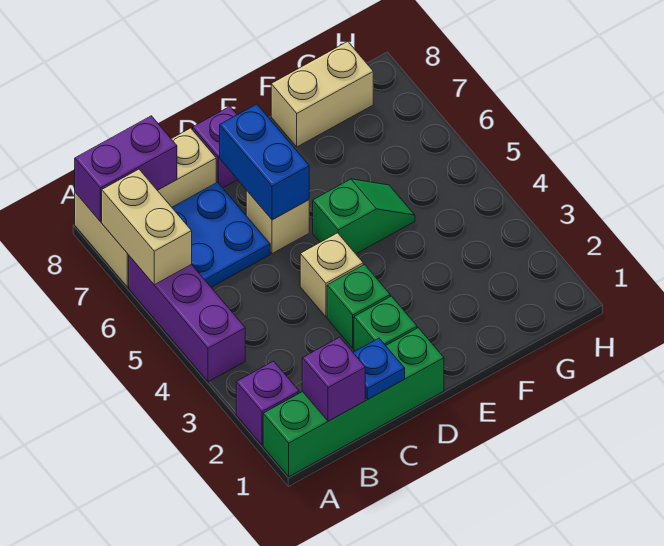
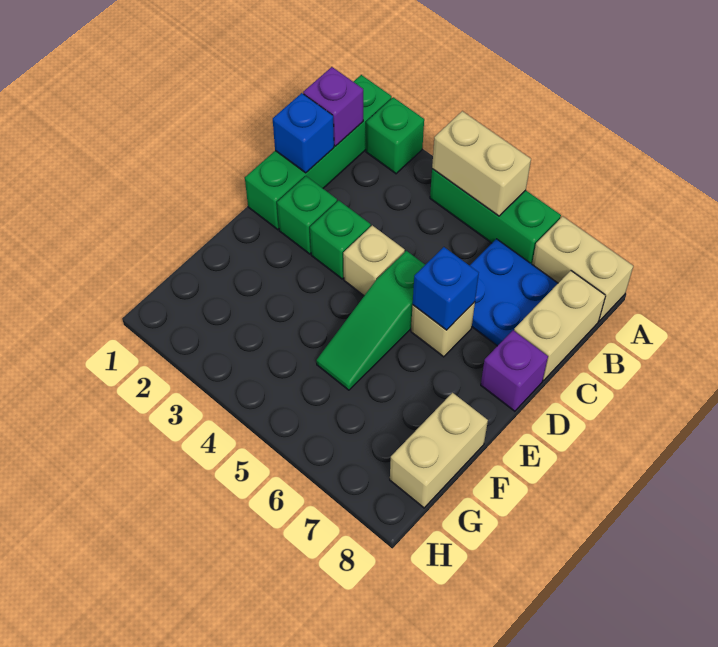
purple 1x1 brick [236,361,299,445] -> green 1x1 brick [366,97,424,174]
purple 1x3 brick [129,256,245,382] -> green 1x3 brick [430,169,561,264]
tan 1x2 brick [102,169,192,285] -> tan 1x2 brick moved to [432,111,531,216]
purple 1x2 brick [75,116,177,221] -> none
blue 1x1 plate [353,338,405,399] -> blue 1x1 brick [273,93,334,173]
blue 1x2 brick [220,104,309,220] -> blue 1x1 brick [413,247,479,330]
green 1x2 slope [313,179,415,254] -> green 1x3 slope [316,251,425,390]

